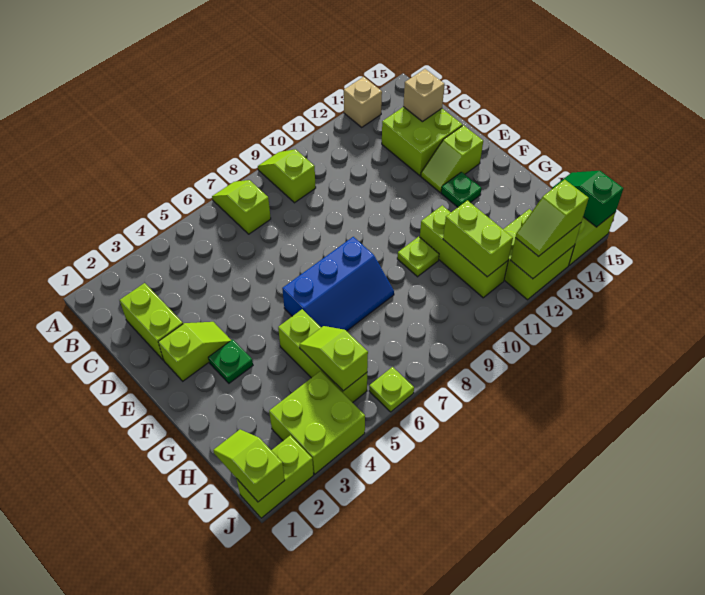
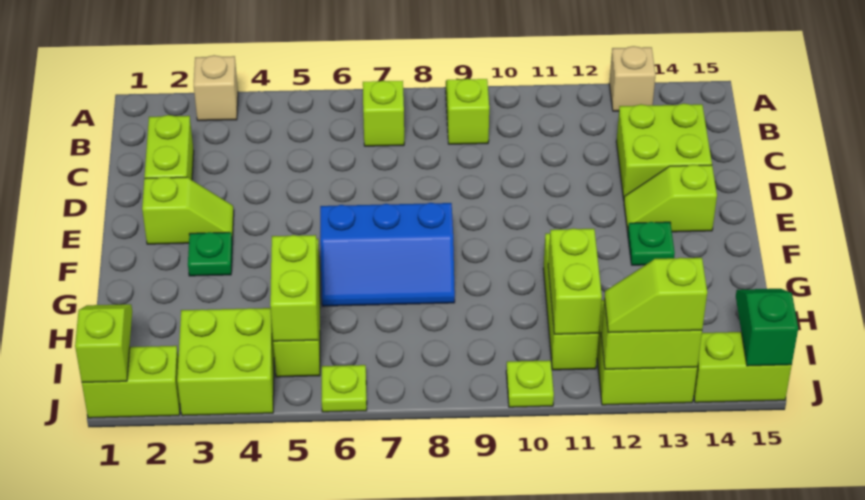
tan 1x1 brick [403,69,445,122] -> tan 1x1 brick moved to [194,55,238,121]
lime 1x1 plate [397,237,439,277] -> lime 1x1 plate moved to [506,360,554,407]
lime 1x2 slope [299,326,368,391] -> lime 1x2 brick [270,235,318,341]

